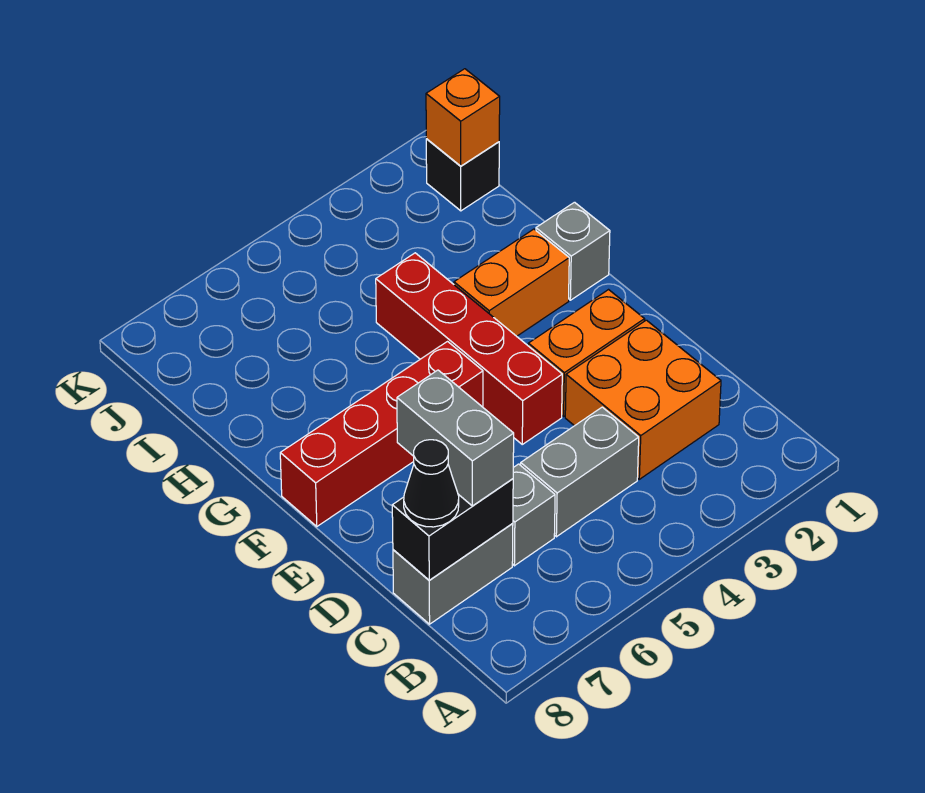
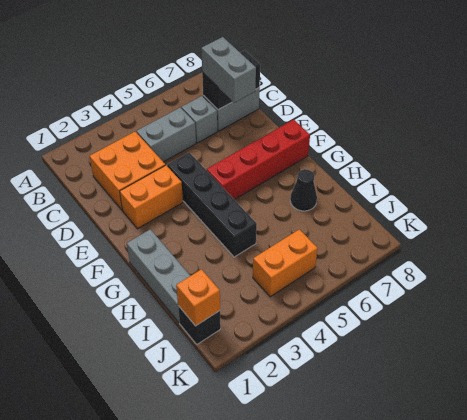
black 1x1 cone [404,440,459,527] -> black 1x1 cone moved to [290,169,317,211]
red 1x4 brick [376,253,562,444] -> black 1x4 brick [167,152,257,257]
grey 1x1 brick [536,202,610,300] -> grey 1x3 brick [127,229,190,323]
orange 1x2 brick [454,229,569,336] -> orange 1x2 brick moved to [253,229,318,297]

